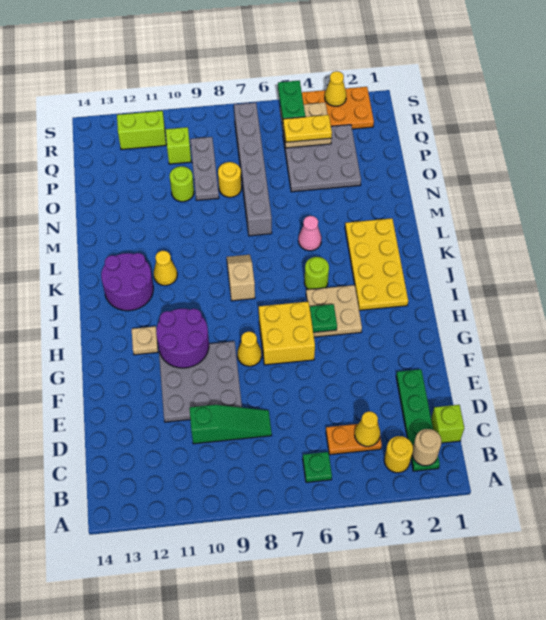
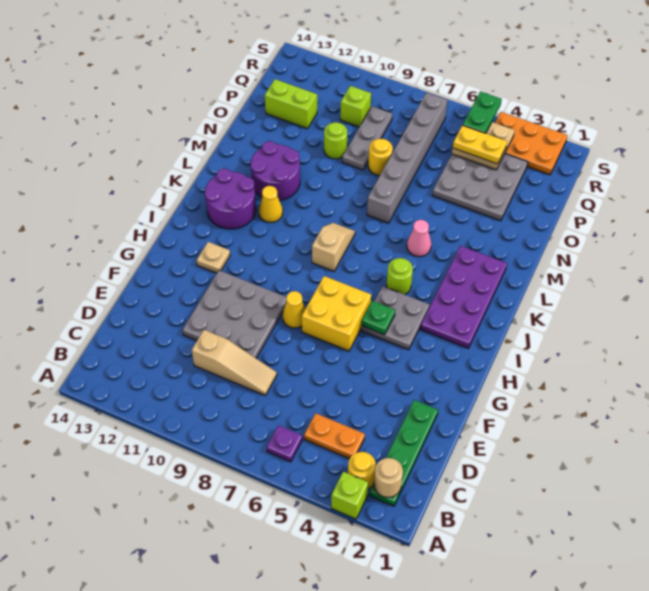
green 1x1 plate [303,452,332,482] -> purple 1x1 plate [267,425,302,462]
lime 1x1 brick [431,405,464,443] -> lime 1x1 brick moved to [331,472,368,519]
yellow 1x1 cone [355,411,380,446] -> none
green 1x3 slope [189,405,272,444] -> tan 1x3 slope [192,330,277,395]
purple 2x2 round brick [156,309,209,368] -> purple 2x2 round brick moved to [251,141,300,201]
tan 2x2 plate [306,285,362,337] -> grey 2x2 plate [361,286,430,350]
yellow 2x4 plate [345,218,408,310] -> purple 2x4 plate [421,246,507,348]
lime 1x2 brick [117,111,166,150] -> lime 1x2 brick moved to [265,79,317,129]
yellow 1x1 cone [325,71,346,106] -> none

